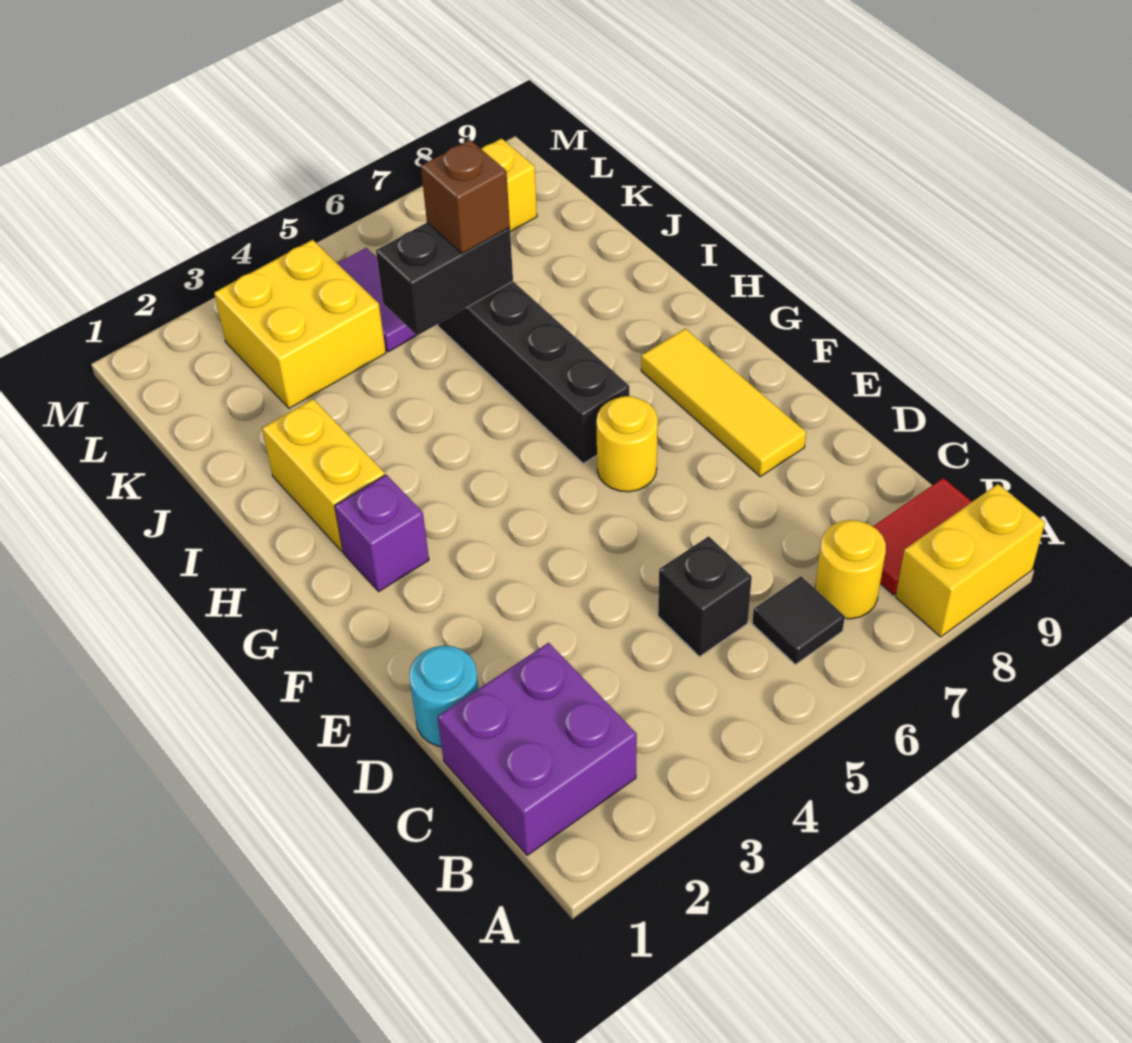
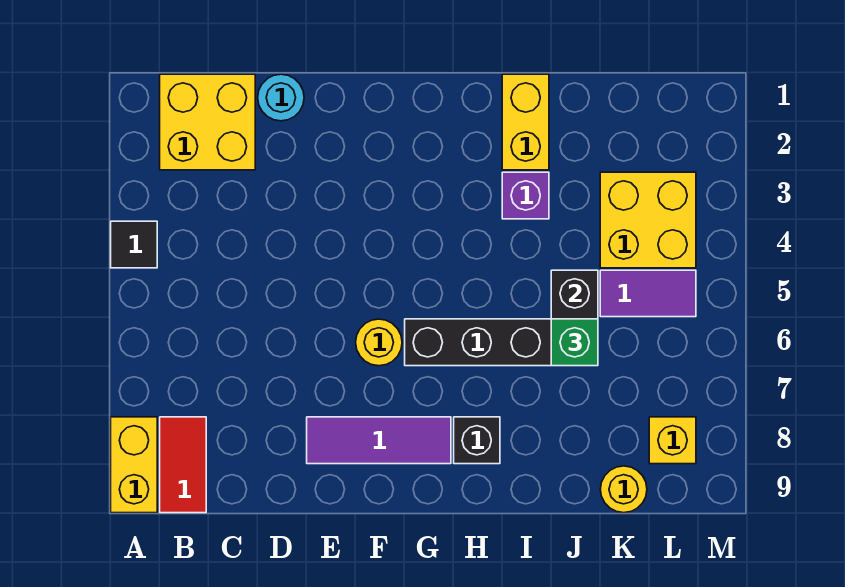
purple 2x2 brick [438,643,637,855] -> yellow 2x2 brick [160,74,255,170]
black 1x1 tile [752,576,845,664] -> black 1x1 tile moved to [111,221,157,268]
yellow 1x1 round brick [815,520,886,619] -> yellow 1x1 round brick moved to [600,466,647,513]
black 1x1 brick [658,536,752,657] -> black 1x1 brick moved to [454,417,500,464]
yellow 1x3 tile [641,329,806,477] -> purple 1x3 tile [307,417,451,464]
purple 1x1 brick [335,475,429,591] -> purple 1x1 brick moved to [502,172,549,219]
yellow 1x2 brick [262,399,385,551] -> yellow 1x2 brick turned to [502,74,549,170]
brown 1x1 brick [421,140,510,254] -> green 1x1 brick [551,319,598,366]

